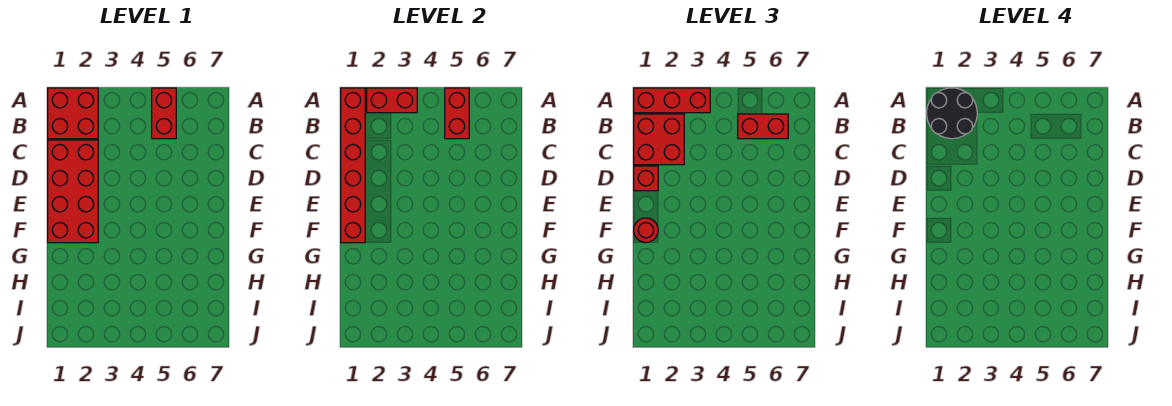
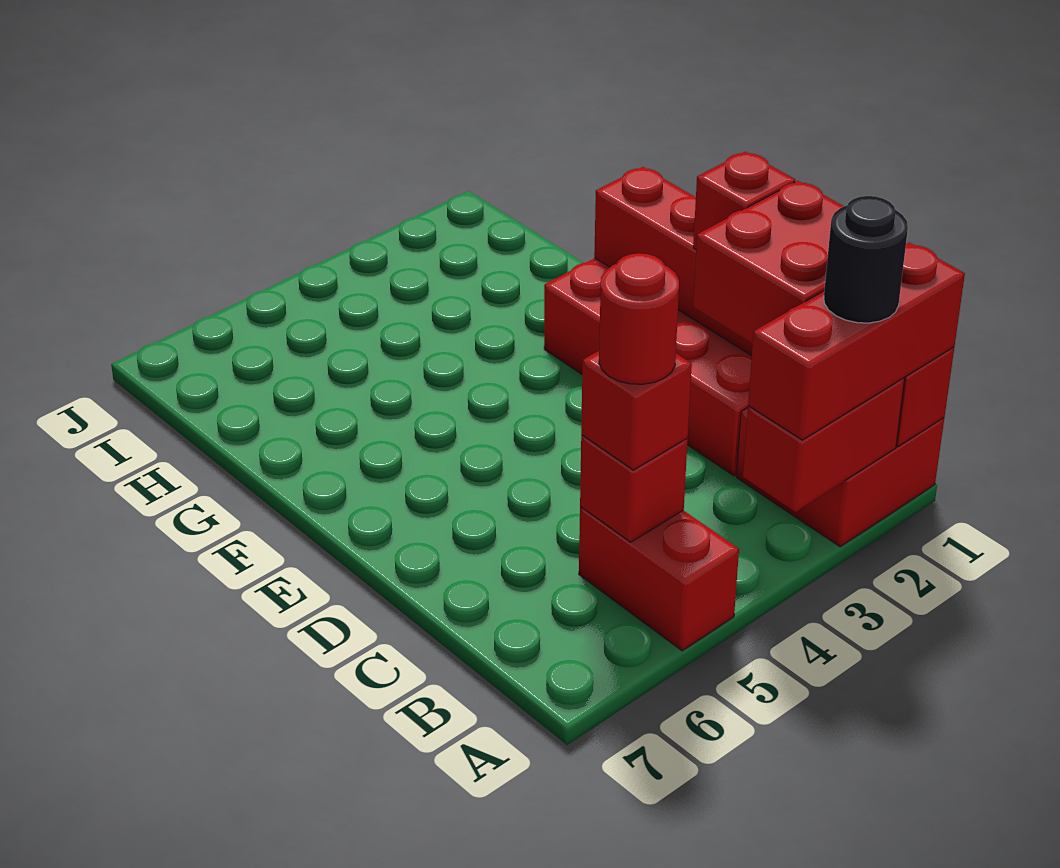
black 2x2 round brick [927,88,977,139] -> black 1x1 round brick [824,196,908,323]
red 1x2 brick [445,88,469,139] -> red 1x1 brick [580,435,688,542]
red 1x2 brick [738,114,788,139] -> red 1x1 brick [581,351,692,470]
red 1x1 round brick [634,218,658,243] -> red 1x1 round brick moved to [599,253,679,384]

